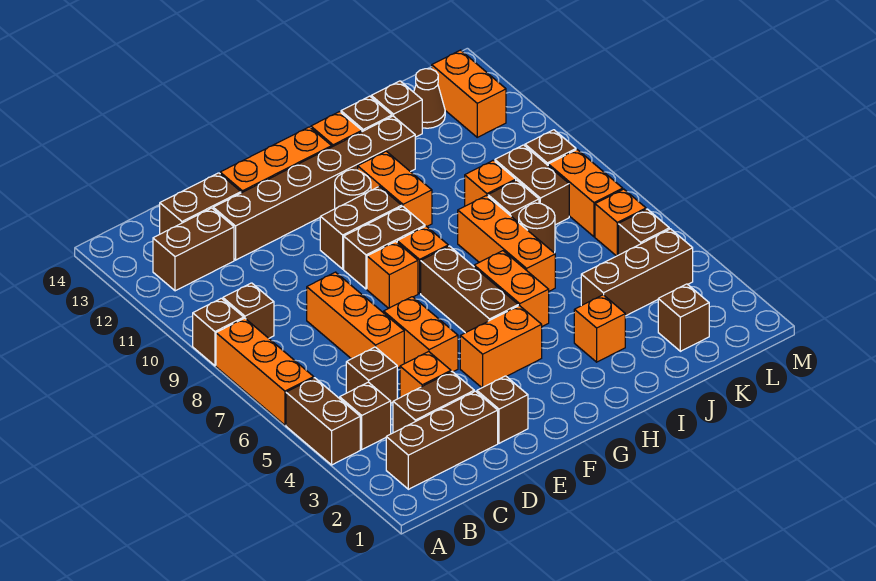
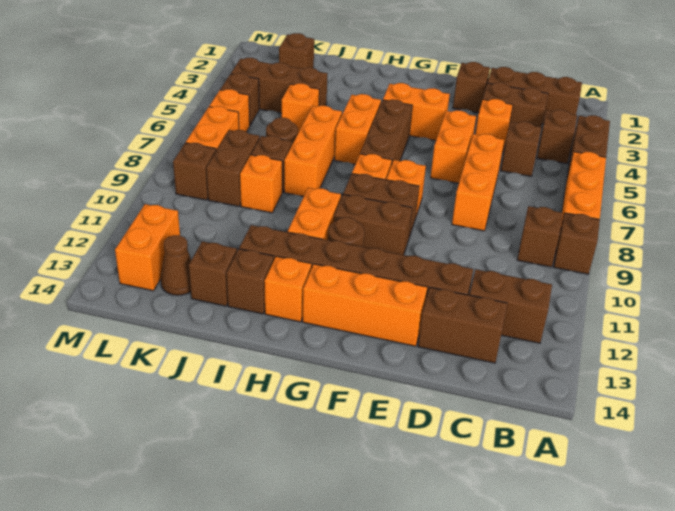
orange 1x1 brick [574,295,625,362] -> orange 1x1 brick moved to [282,83,319,133]

